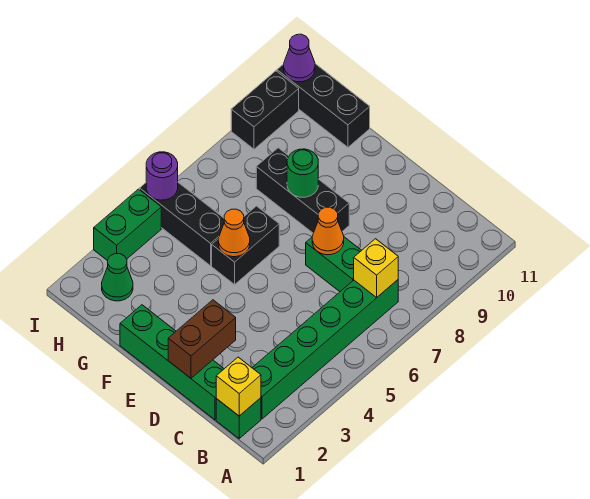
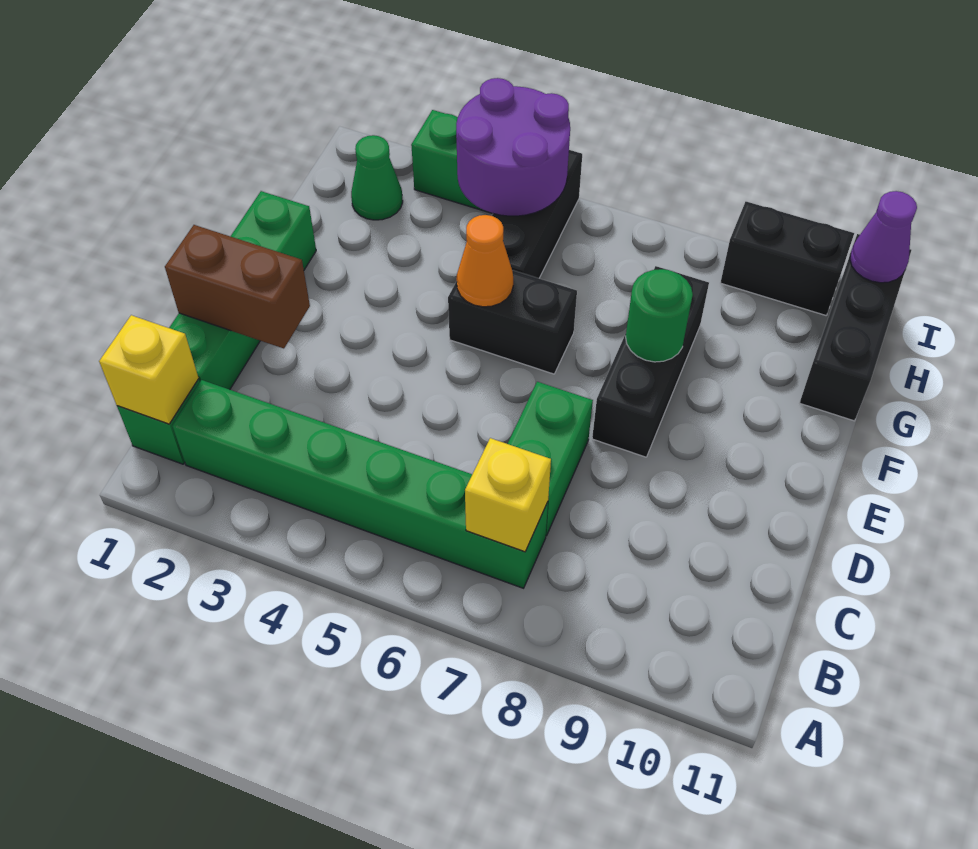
orange 1x1 cone [312,207,344,255] -> none
purple 1x1 round brick [146,152,178,200] -> purple 2x2 round brick [456,78,570,216]

